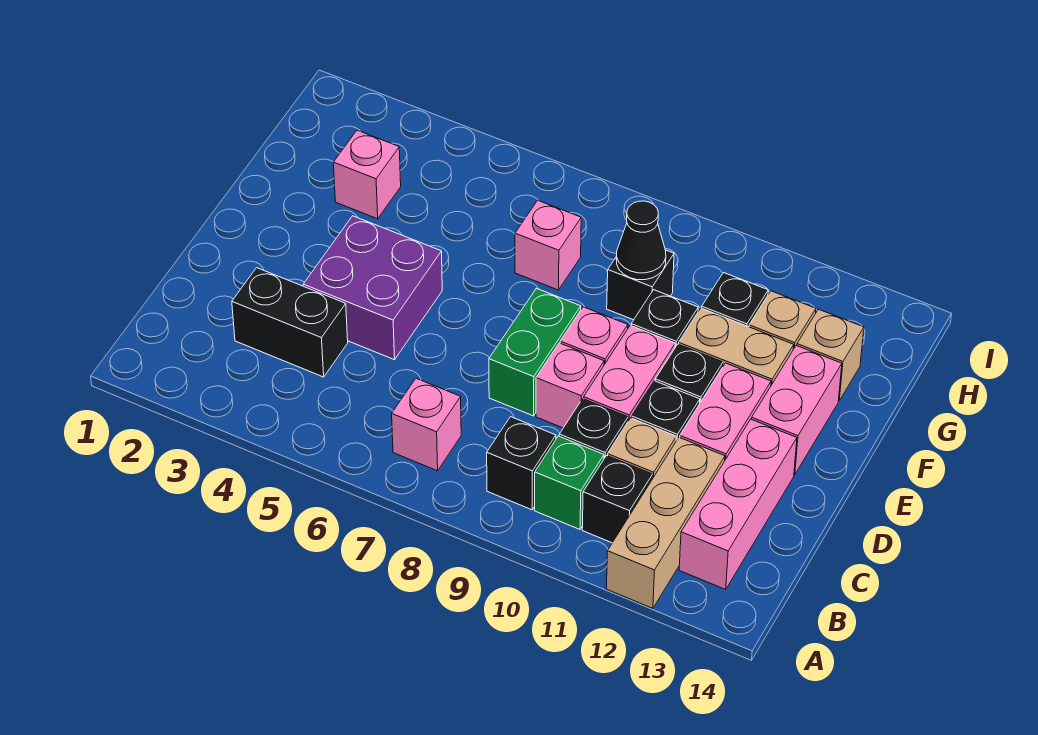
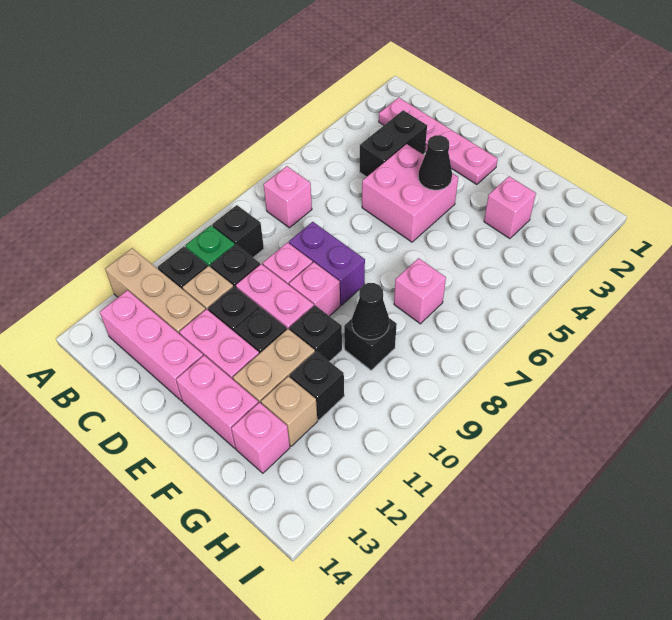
none -> pink 1x4 plate [379,98,498,185]
purple 2x2 brick [303,216,442,360] -> pink 2x2 brick [362,144,458,242]
green 1x2 brick [489,288,581,416] -> purple 1x2 brick [289,222,365,305]
none -> black 1x1 cone [418,135,452,190]
tan 1x1 brick [797,309,864,400] -> pink 1x1 brick [231,402,290,473]

